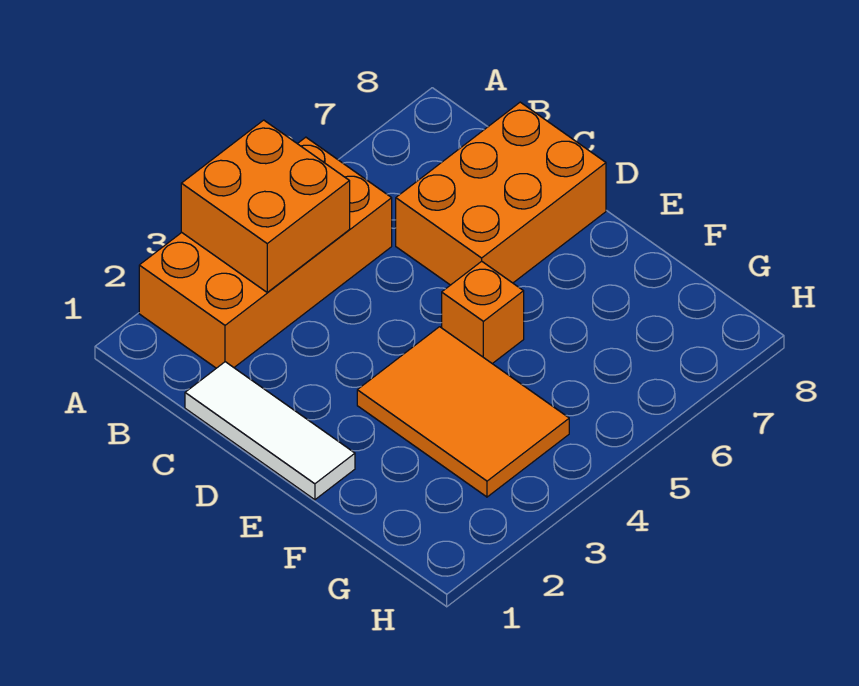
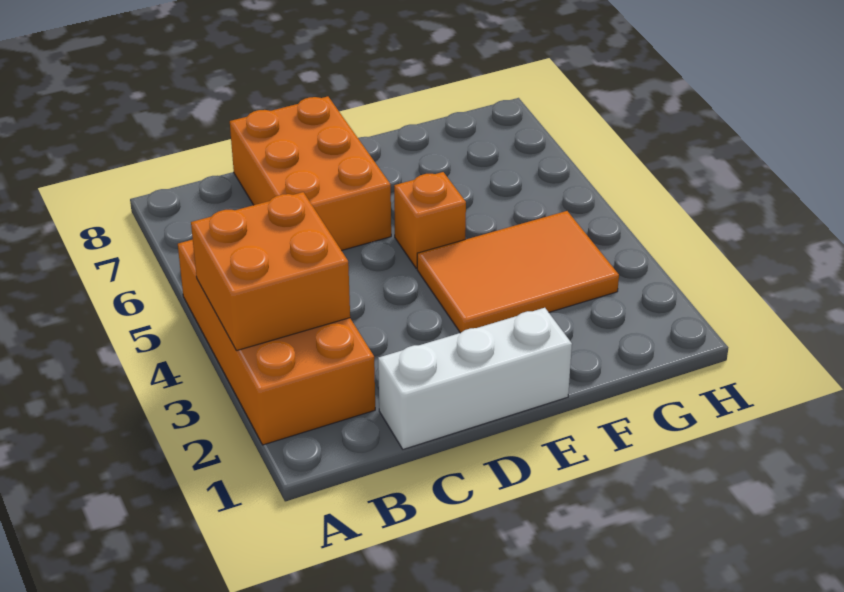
white 1x3 tile [185,362,355,500] -> white 1x3 brick [378,308,572,449]

